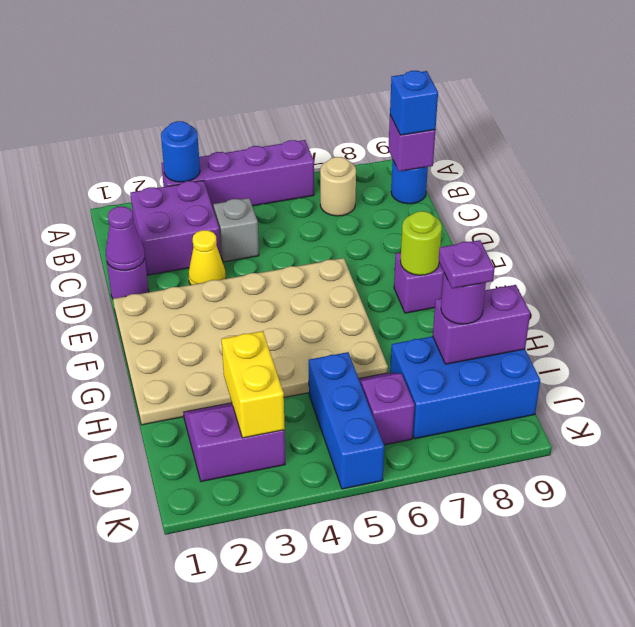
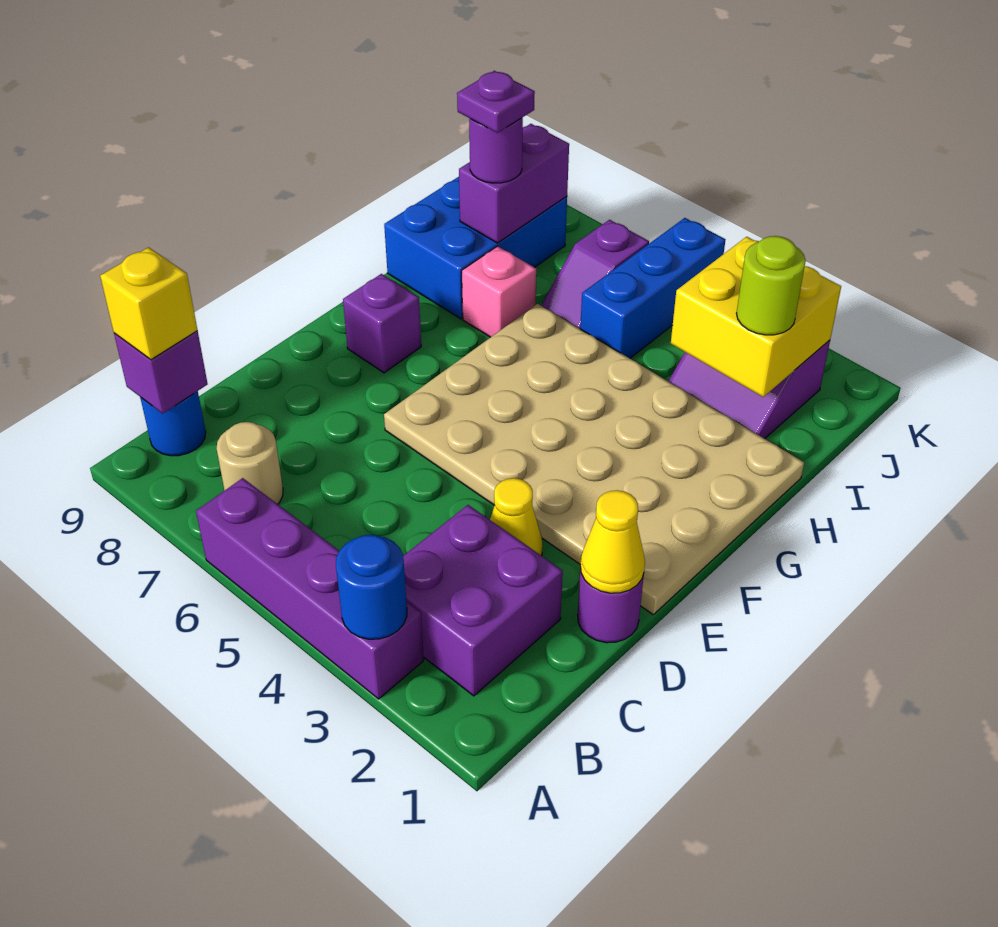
blue 1x1 brick [390,71,438,135] -> yellow 1x1 brick [100,247,198,360]
grey 1x1 brick [213,198,259,262] -> none
purple 1x1 cone [106,207,145,270] -> yellow 1x1 cone [580,490,645,593]
lime 1x1 round brick [400,211,442,275] -> lime 1x1 round brick moved to [736,236,806,335]
none -> pink 1x1 brick [462,246,536,337]
yellow 1x2 brick [222,331,285,438] -> yellow 2x2 brick [671,237,841,397]
blue 2x3 brick [390,336,540,439] -> blue 2x3 brick turned to [384,177,567,319]
purple 1x2 brick [433,285,530,364] -> purple 1x2 brick turned to [459,124,569,243]

